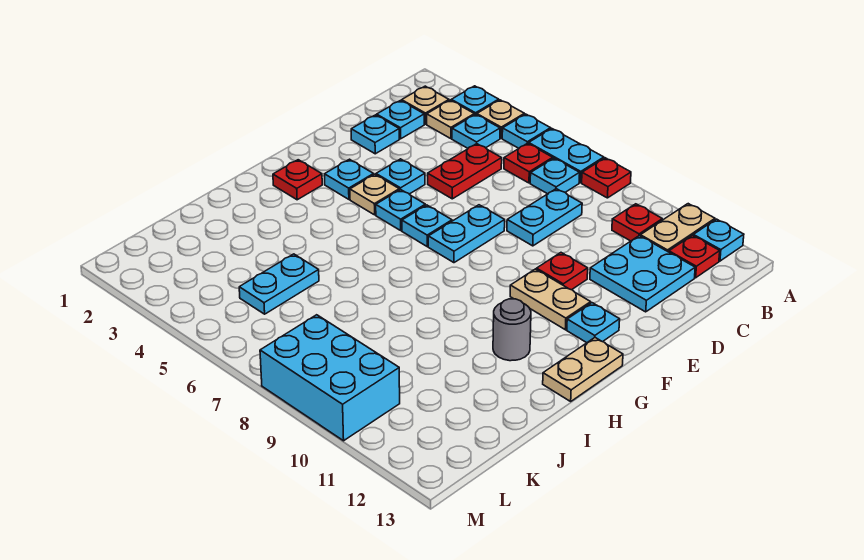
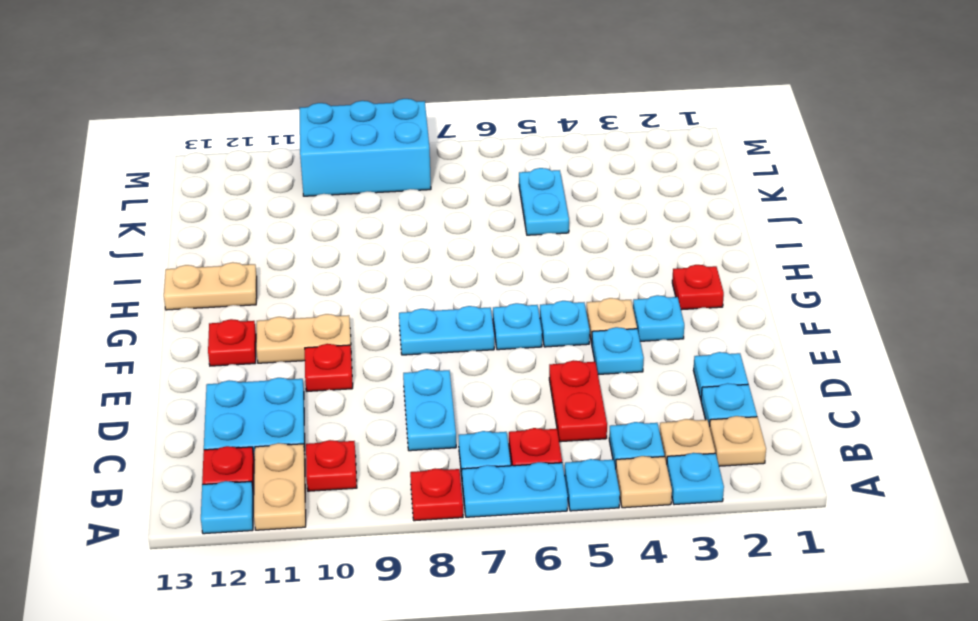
cyan 1x2 plate [428,205,505,263] -> cyan 1x2 plate turned to [399,306,494,355]
cyan 1x1 plate [567,303,620,343] -> red 1x1 plate [208,319,256,366]
tan 1x2 plate [543,338,623,401] -> tan 1x2 plate turned to [164,262,257,310]
grey 1x1 round brick [493,299,531,361] -> none

